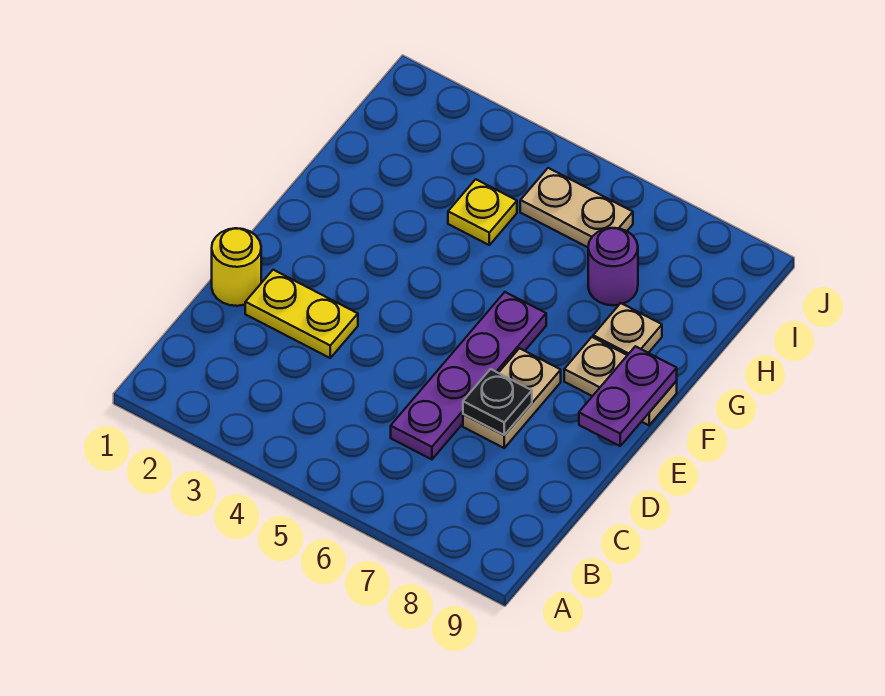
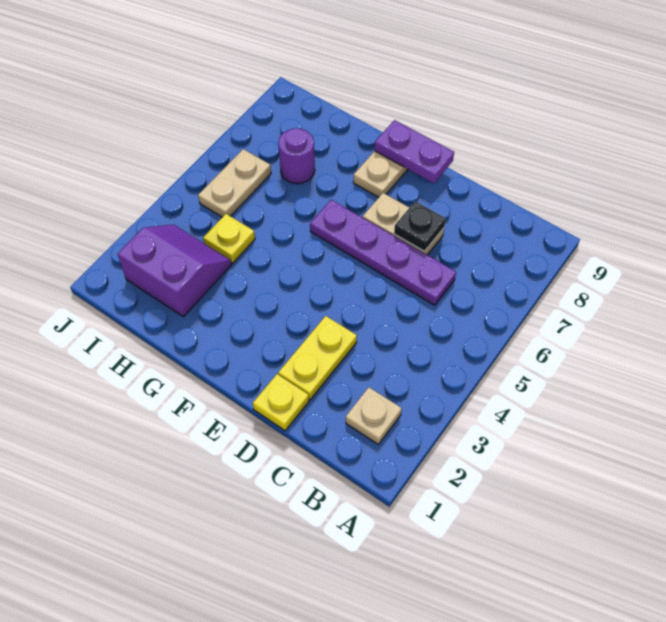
yellow 1x1 round brick [212,228,261,306] -> yellow 1x1 plate [253,374,309,431]
tan 1x1 plate [593,303,662,355] -> tan 1x1 plate moved to [346,387,402,444]
none -> purple 2x2 slope [118,224,232,317]

